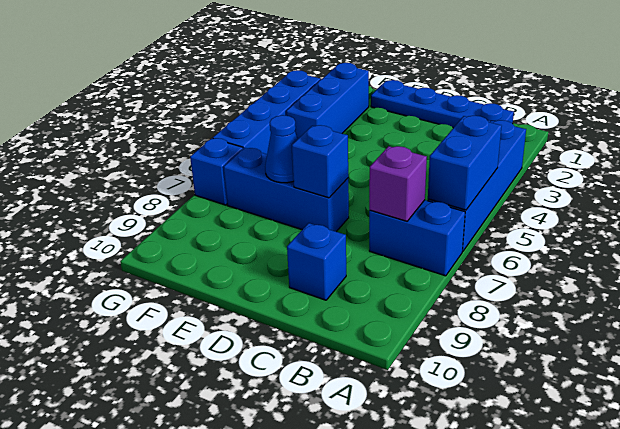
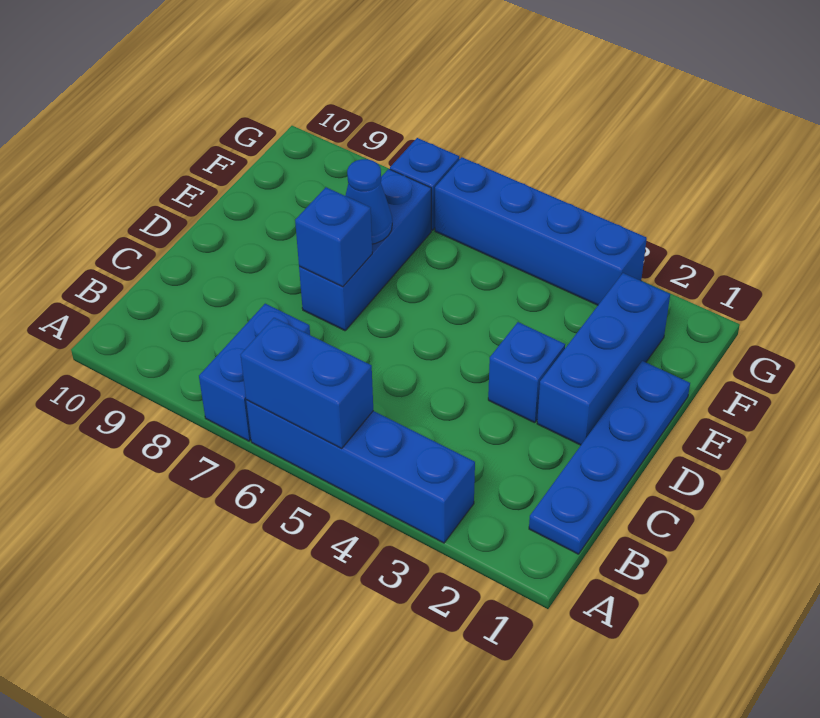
purple 1x1 brick [369,146,427,221] -> none
blue 1x1 brick [287,223,346,300] -> blue 1x1 brick moved to [488,322,565,423]
blue 1x3 brick [286,63,369,139] -> blue 1x3 brick turned to [537,273,670,445]

